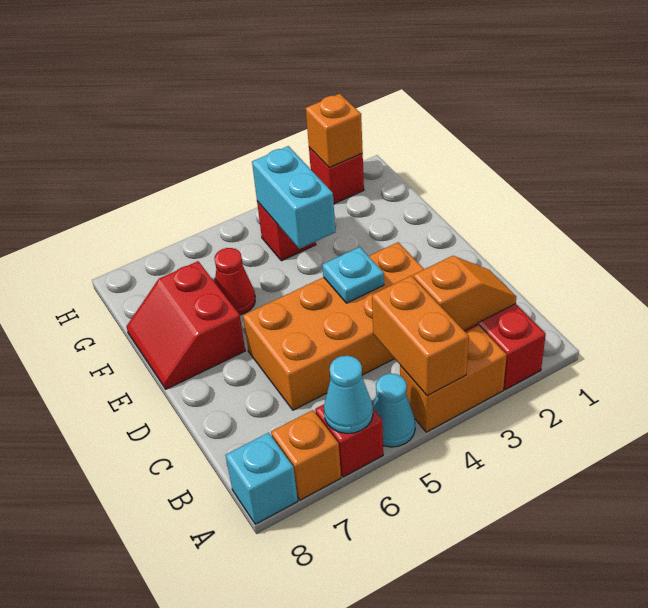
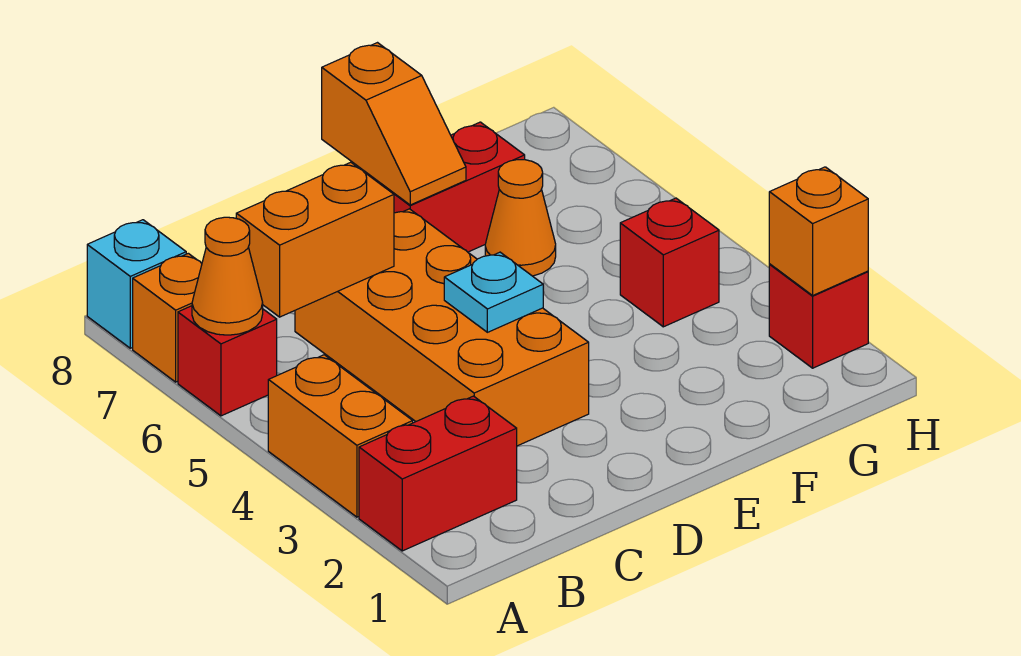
orange 1x2 brick [372,276,469,396] -> orange 1x2 brick moved to [236,162,394,317]
cyan 1x1 cone [373,374,415,447] -> none
cyan 1x1 cone [324,356,373,434] -> orange 1x1 cone [192,217,263,335]
orange 1x2 slope [413,256,516,330] -> orange 1x2 slope moved to [322,43,466,205]
cyan 1x2 brick [252,146,335,249] -> none
red 1x1 cone [214,248,255,315] -> orange 1x1 cone [485,160,556,276]

